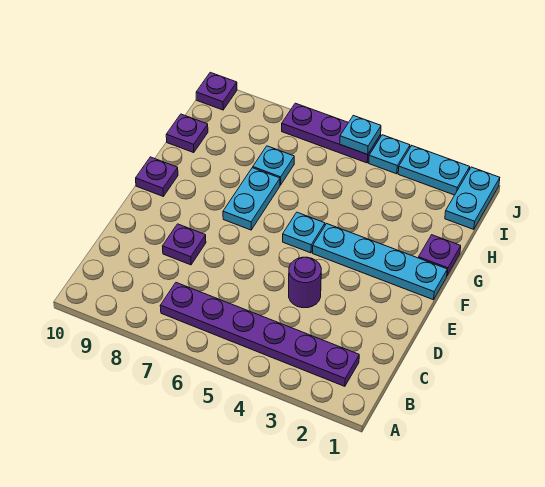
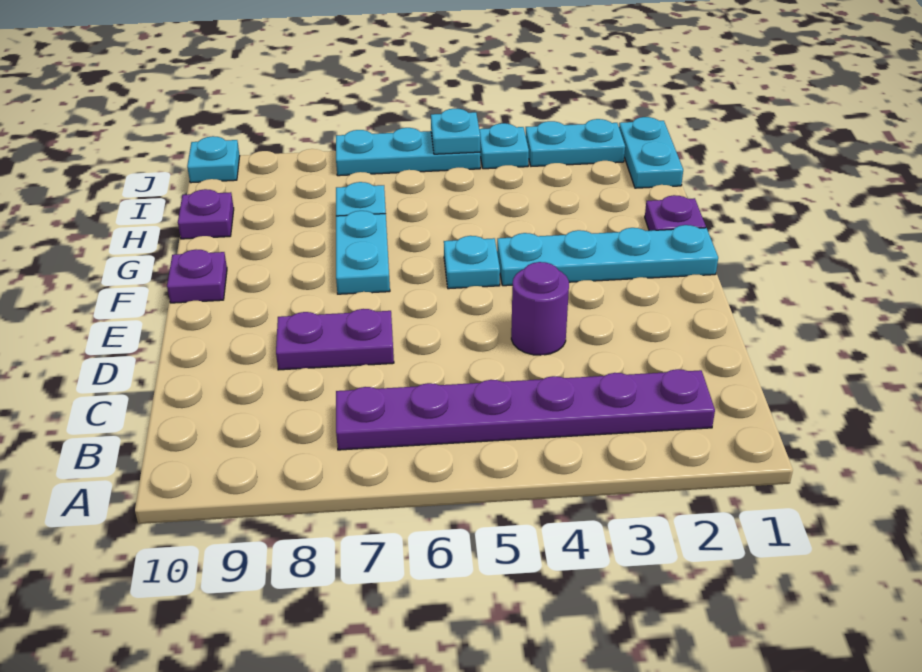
purple 1x1 plate [163,224,206,265] -> purple 1x2 plate [276,309,394,370]
purple 1x3 plate [282,103,381,163] -> cyan 1x3 plate [336,128,480,176]
purple 1x1 plate [196,72,237,110] -> cyan 1x1 plate [187,136,240,183]

